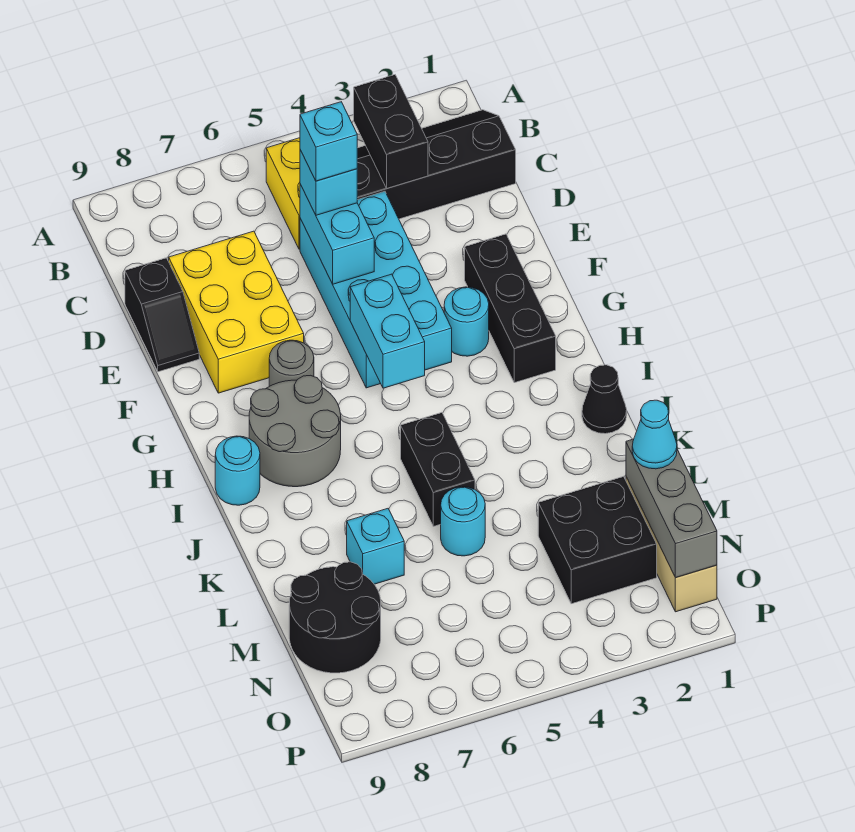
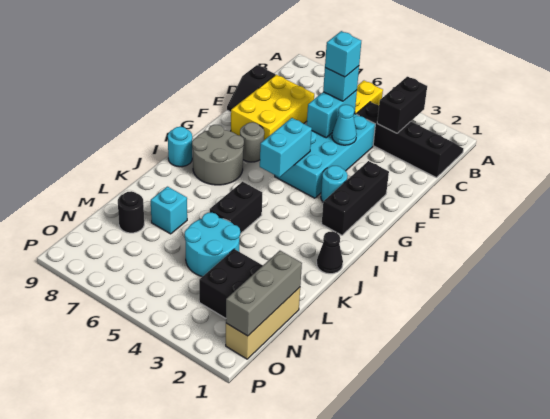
cyan 1x1 round brick [441,487,485,556] -> cyan 2x2 round brick [185,213,240,277]
cyan 1x1 cone [632,400,677,469] -> cyan 1x1 cone moved to [332,105,357,145]
black 2x2 round brick [289,562,381,673] -> black 1x1 round brick [118,191,144,233]

